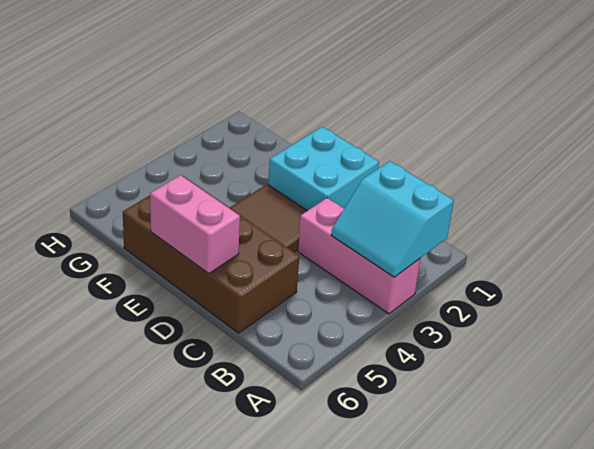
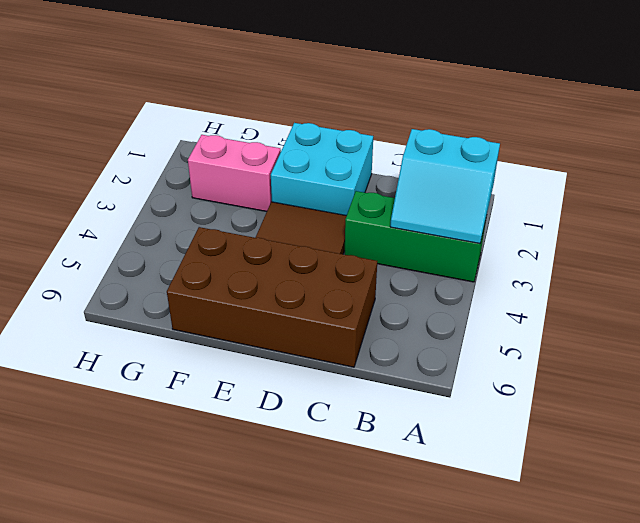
pink 1x3 brick [298,198,420,314] -> green 1x3 brick [345,191,486,282]
pink 1x2 brick [150,175,240,274] -> pink 1x2 brick moved to [188,135,281,212]

